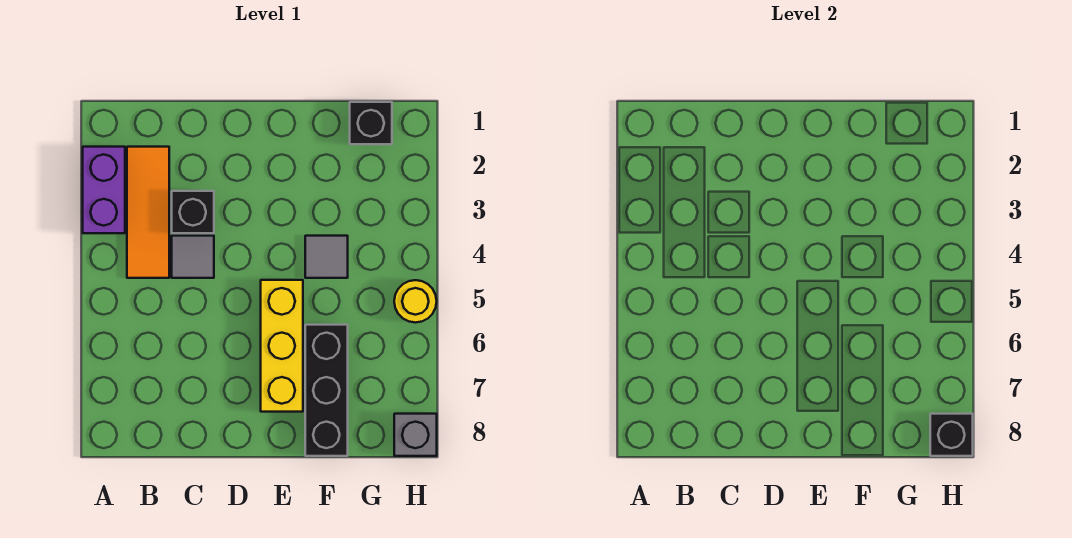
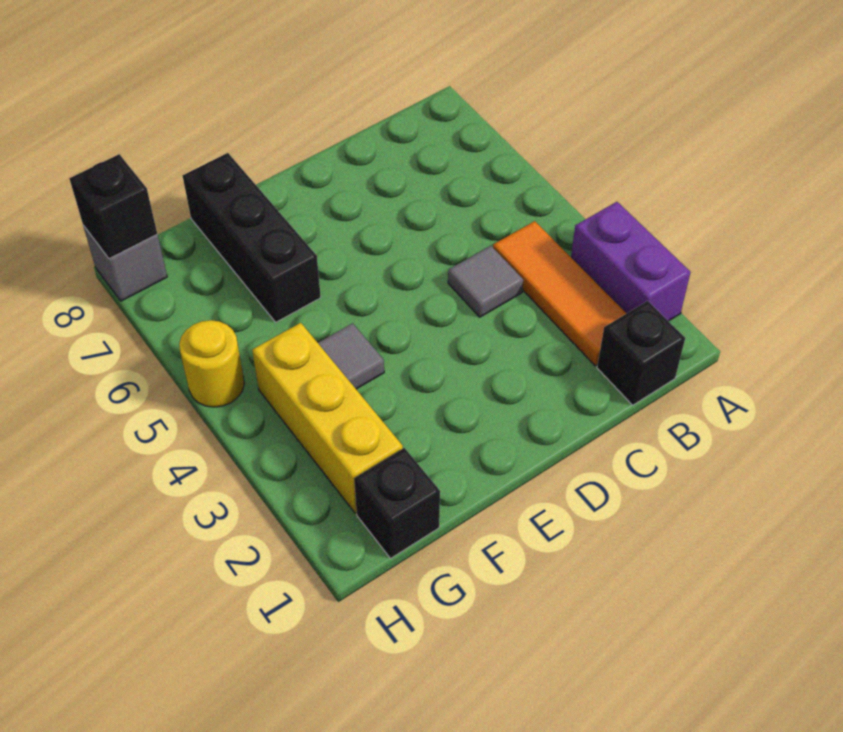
black 1x1 brick [172,191,214,233] -> black 1x1 brick moved to [597,301,685,405]
yellow 1x3 brick [261,280,303,412] -> yellow 1x3 brick moved to [252,323,403,513]

